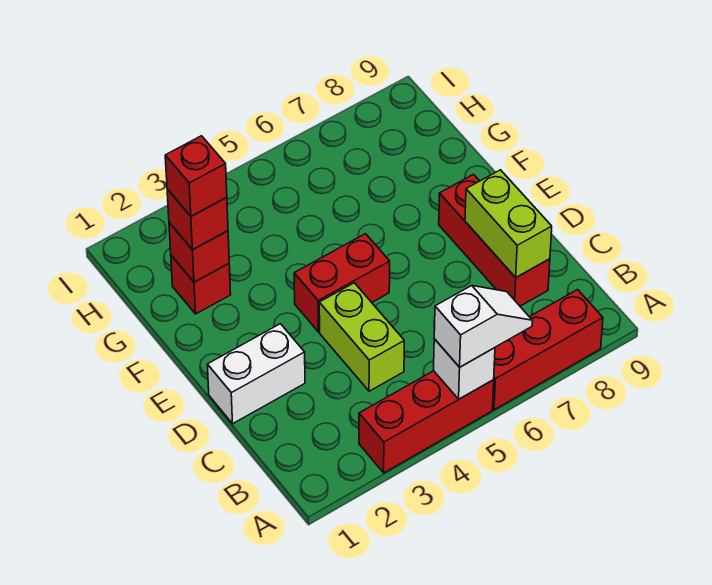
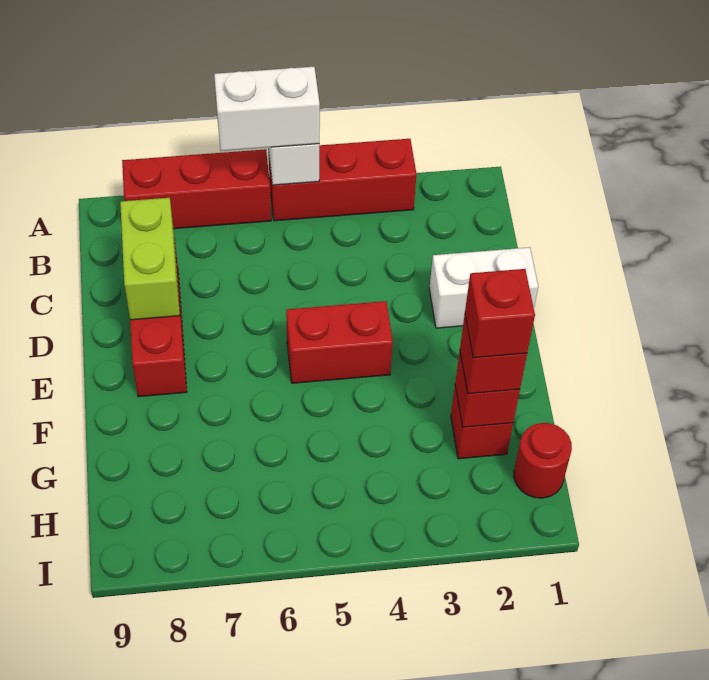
white 1x2 slope [434,286,532,367] -> white 1x2 brick [214,67,320,151]
lime 1x2 brick [319,283,404,391] -> none
none -> red 1x1 round brick [514,423,572,498]

